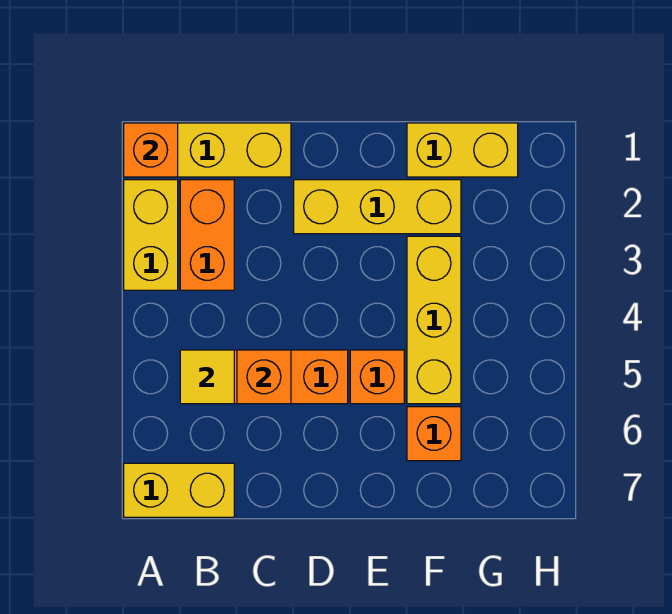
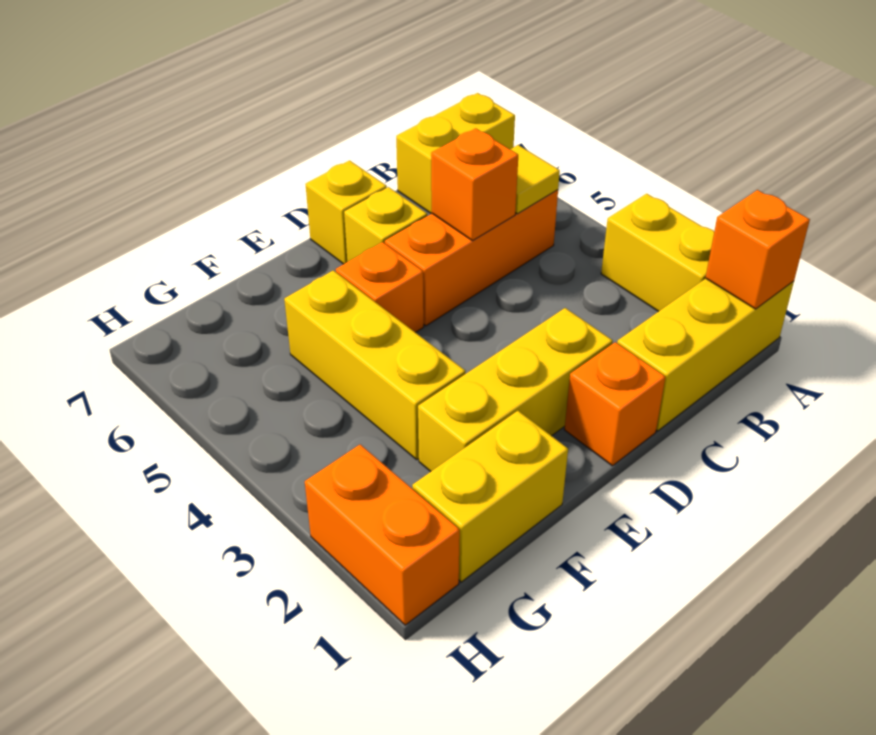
orange 1x2 brick [180,180,234,290] -> orange 1x2 brick moved to [305,445,460,625]
none -> yellow 1x1 brick [344,187,427,262]
none -> yellow 1x1 brick [305,160,387,264]
orange 1x1 brick [407,407,461,461] -> orange 1x1 brick moved to [564,342,665,466]

